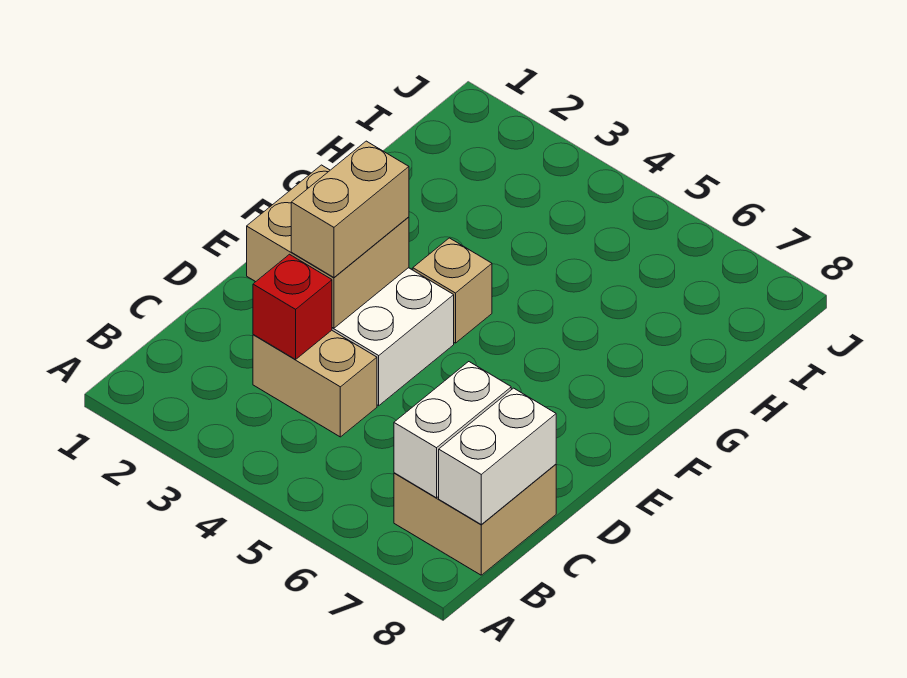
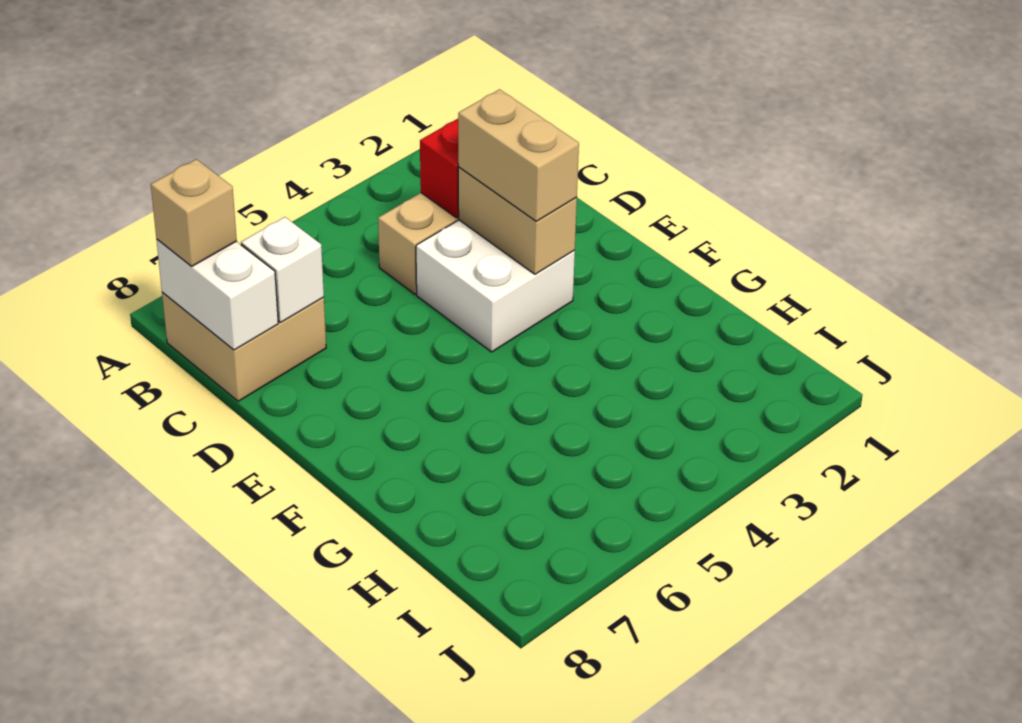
white 1x2 brick [394,362,511,498] -> white 1x1 brick [241,217,324,322]
tan 2x2 brick [247,165,409,328] -> tan 1x2 brick [458,167,577,274]
tan 1x1 brick [413,238,492,343] -> tan 1x1 brick moved to [151,159,237,266]

